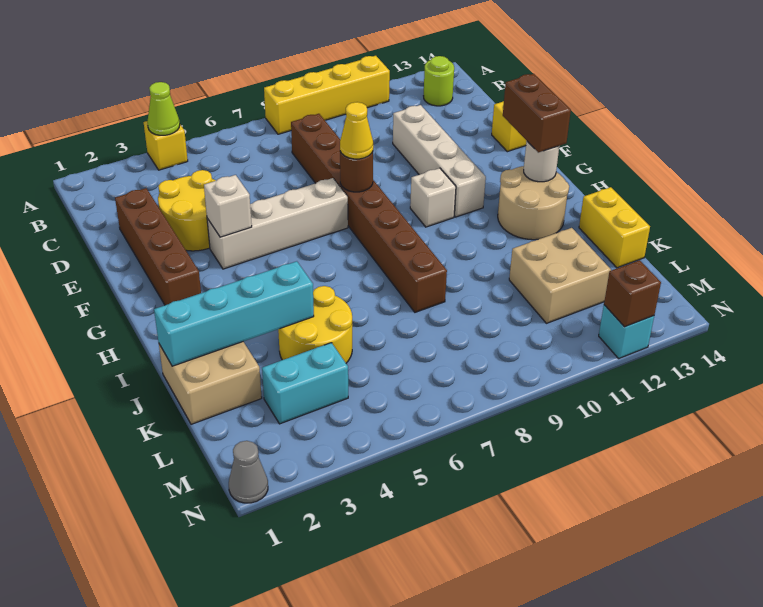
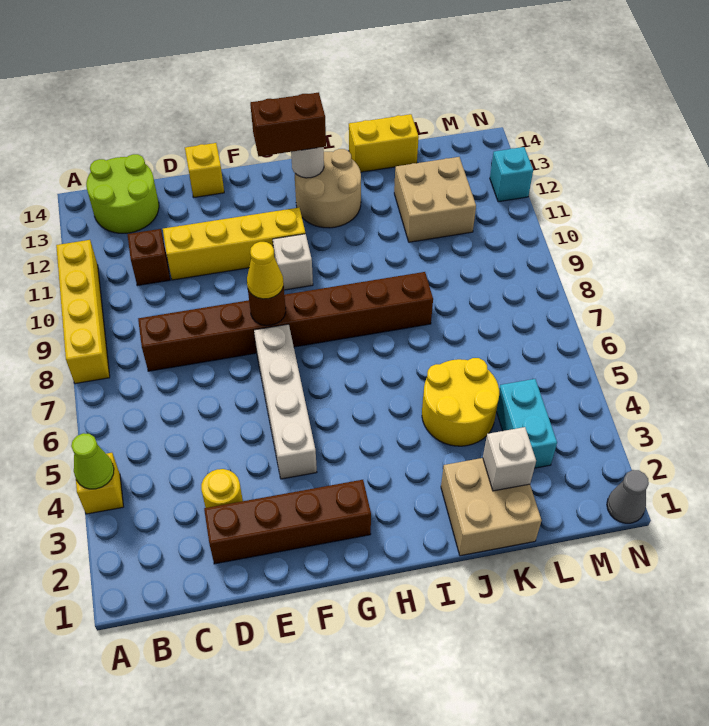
lime 1x1 round brick [424,56,454,106] -> lime 2x2 round brick [86,154,159,233]
yellow 2x2 round brick [158,170,216,251] -> yellow 1x1 round brick [201,469,243,508]
white 1x4 brick [393,105,486,217] -> yellow 1x4 brick [163,208,305,280]
white 1x1 brick [204,175,252,237] -> white 1x1 brick moved to [483,427,536,491]
cyan 1x4 brick [154,261,314,366] -> none
brown 1x1 brick [604,260,661,327] -> brown 1x1 brick moved to [127,229,170,286]

